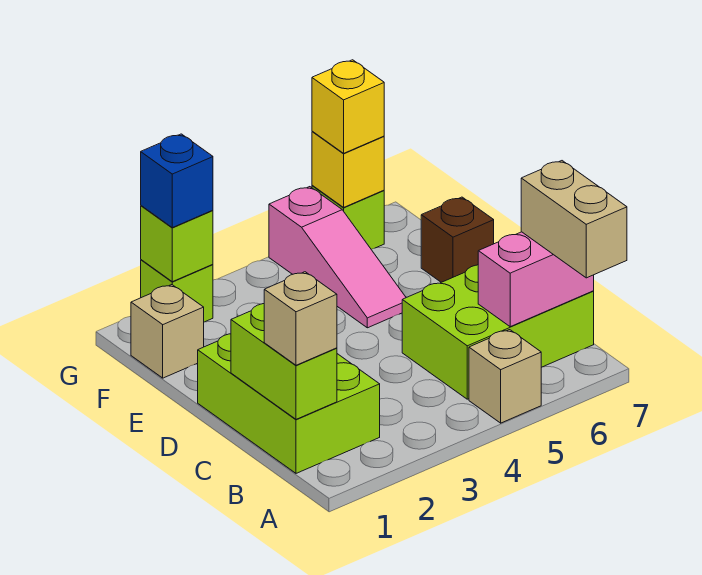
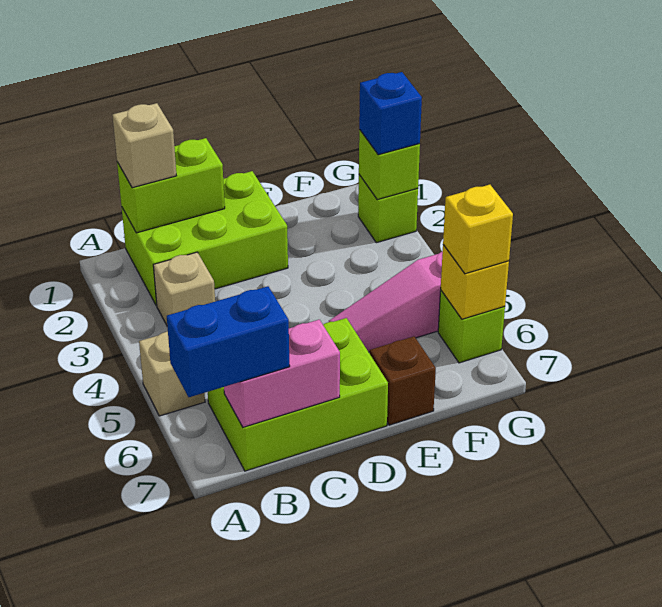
tan 1x2 brick [521,161,627,278] -> blue 1x2 brick [167,286,290,397]
lime 2x3 brick [402,265,594,399] -> lime 2x3 brick turned to [208,318,388,471]
pink 1x2 brick [478,232,594,327] -> pink 1x2 brick turned to [224,320,340,427]
tan 1x1 brick [131,285,204,378] -> tan 1x1 brick moved to [153,252,215,325]

